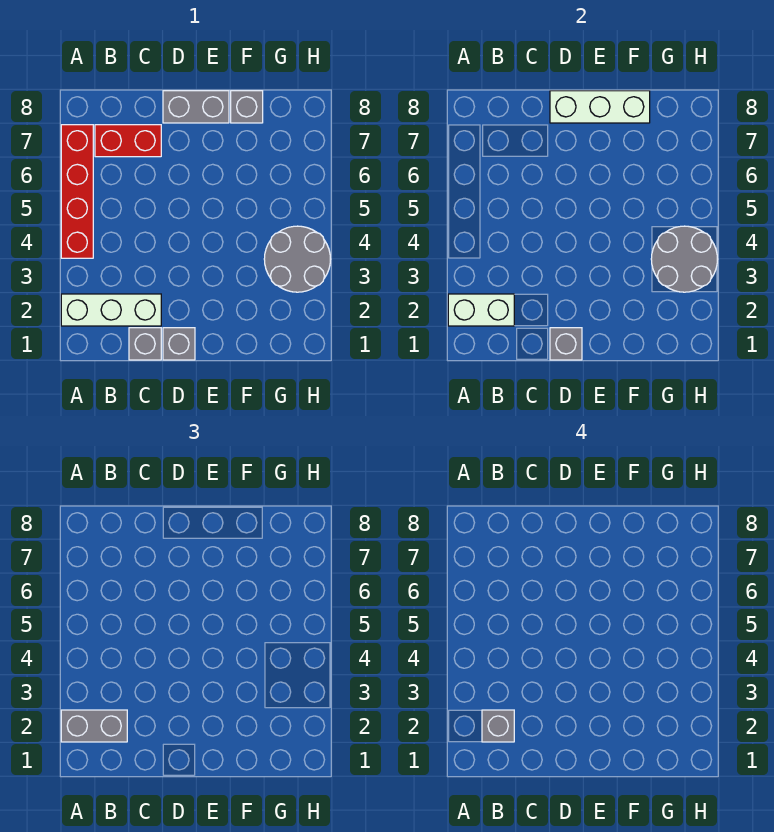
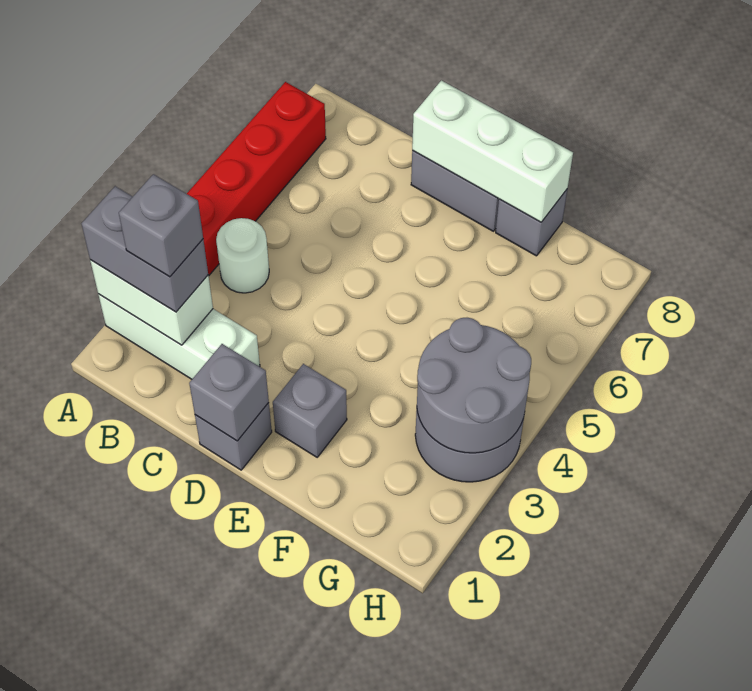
none -> white 1x1 round brick [216,218,269,293]
red 1x2 brick [95,125,161,157] -> none
grey 1x1 brick [129,328,161,360] -> grey 1x1 brick moved to [273,364,347,457]

